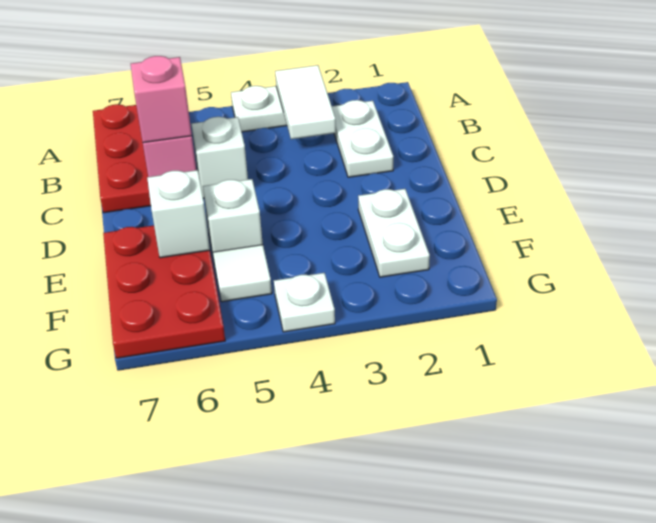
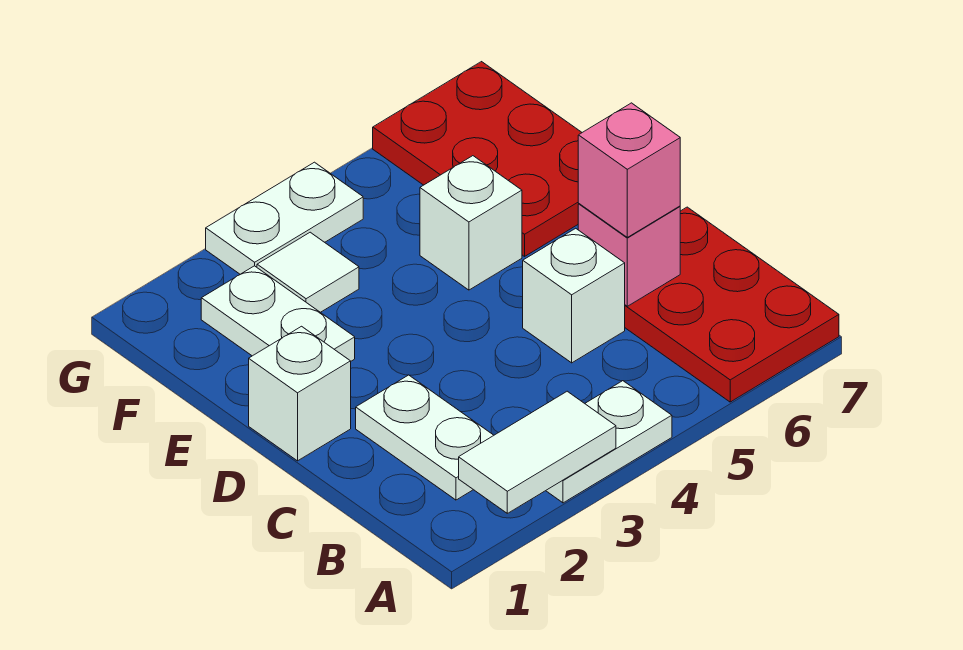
white 1x2 tile [275,65,336,139] -> white 1x2 tile turned to [459,391,616,513]
white 1x1 brick [147,170,210,258] -> white 1x1 brick moved to [249,326,351,461]
white 1x1 tile [213,245,272,302] -> white 1x1 tile moved to [257,232,359,312]
white 1x1 plate [274,273,335,332] -> white 1x2 plate [206,162,363,274]

